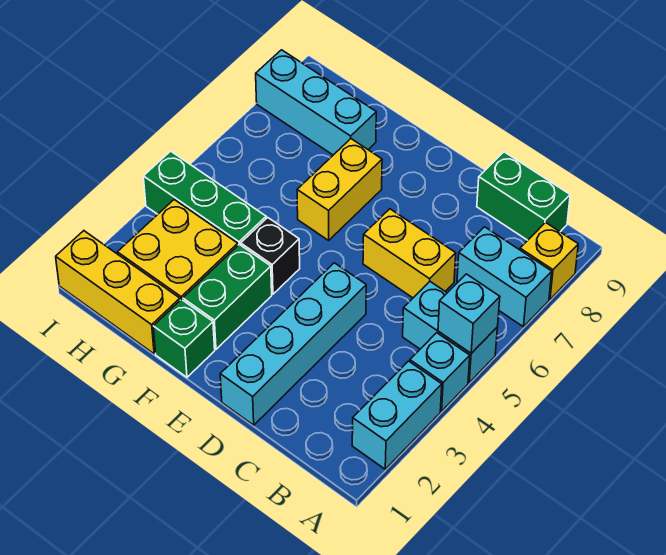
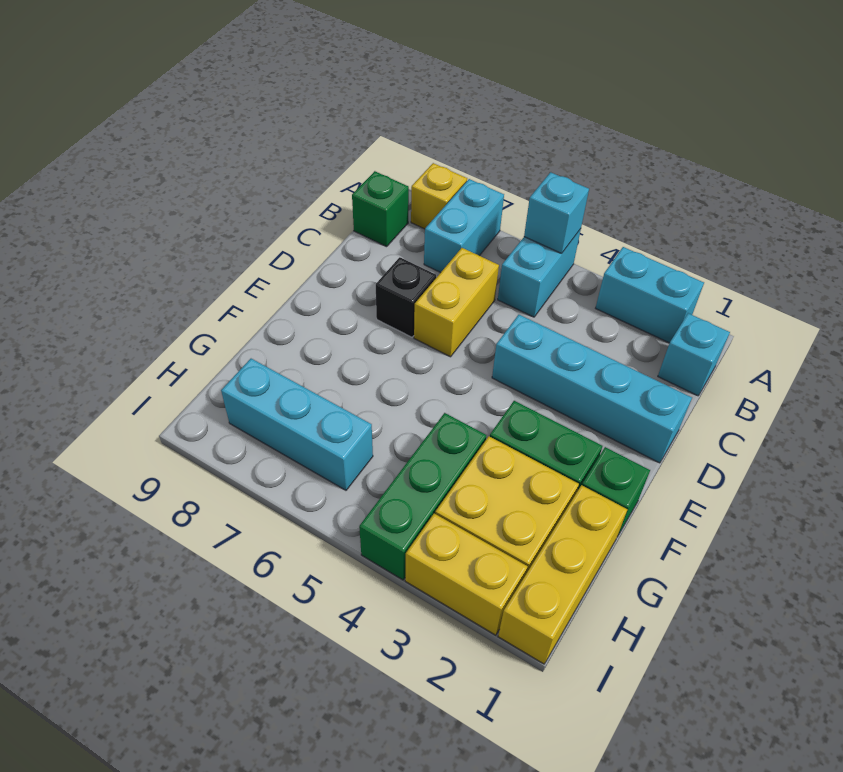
cyan 1x1 brick [410,333,470,411] -> cyan 1x1 brick moved to [658,313,730,396]
green 1x2 brick [477,152,570,240] -> green 1x1 brick [352,171,409,247]
black 1x1 brick [241,218,300,294] -> black 1x1 brick moved to [376,257,436,337]
yellow 1x2 brick [297,139,382,240] -> yellow 1x2 brick moved to [405,514,528,635]
cyan 1x3 brick [256,50,376,155] -> cyan 1x3 brick turned to [221,359,373,490]

